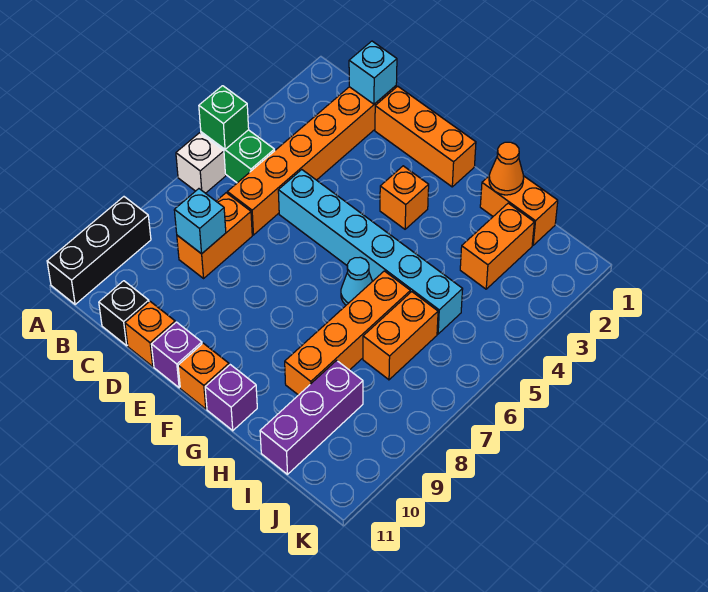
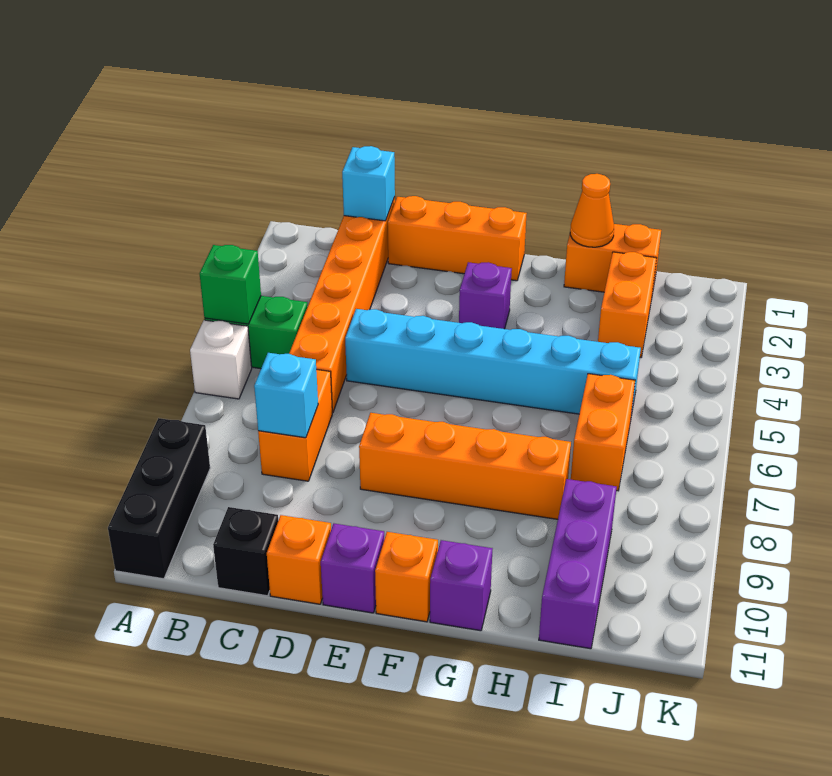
orange 1x1 brick [380,166,429,229] -> purple 1x1 brick [459,262,512,329]
cyan 1x1 cone [341,257,372,305] -> none
orange 1x4 brick [285,271,410,395] -> orange 1x4 brick turned to [359,413,571,519]

